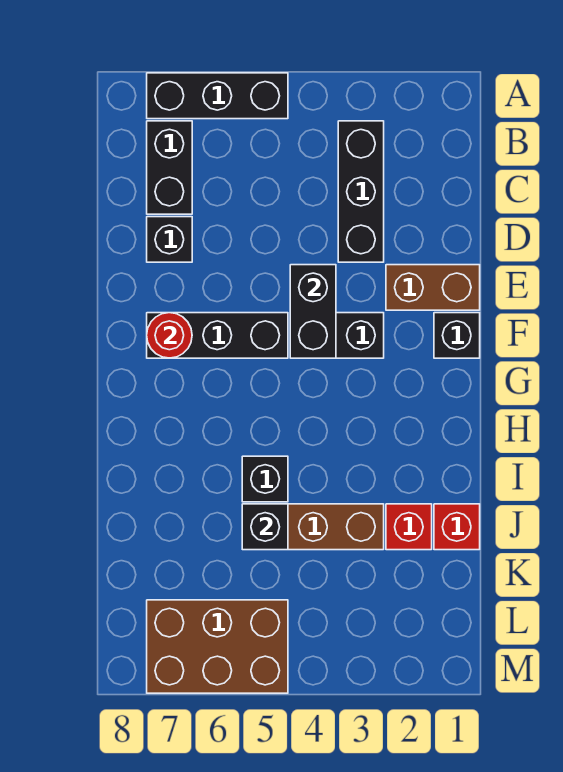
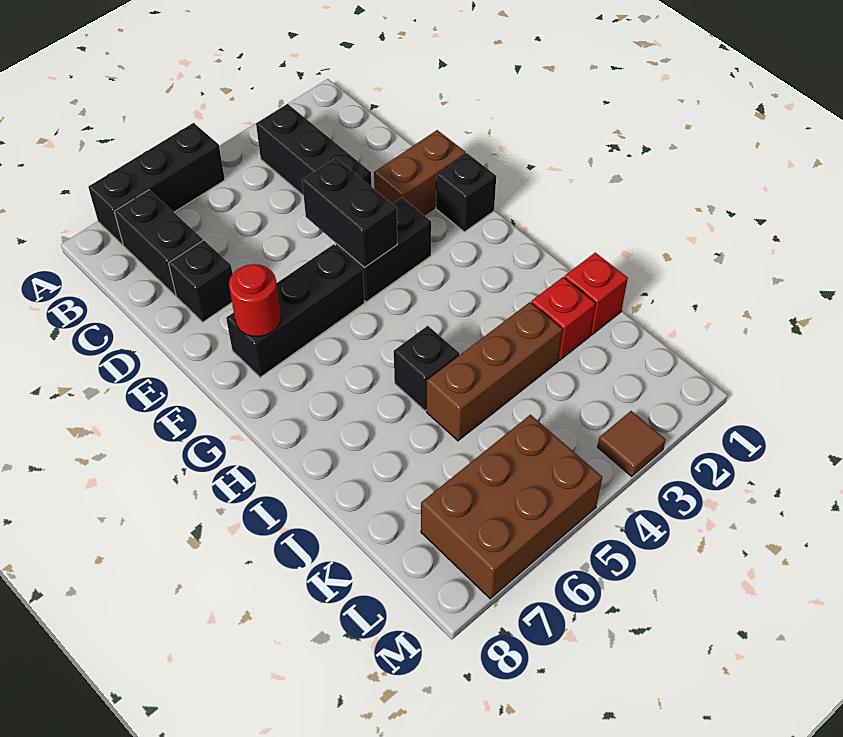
black 1x1 brick [242,504,288,550] -> none
none -> brown 1x1 tile [597,411,666,476]

